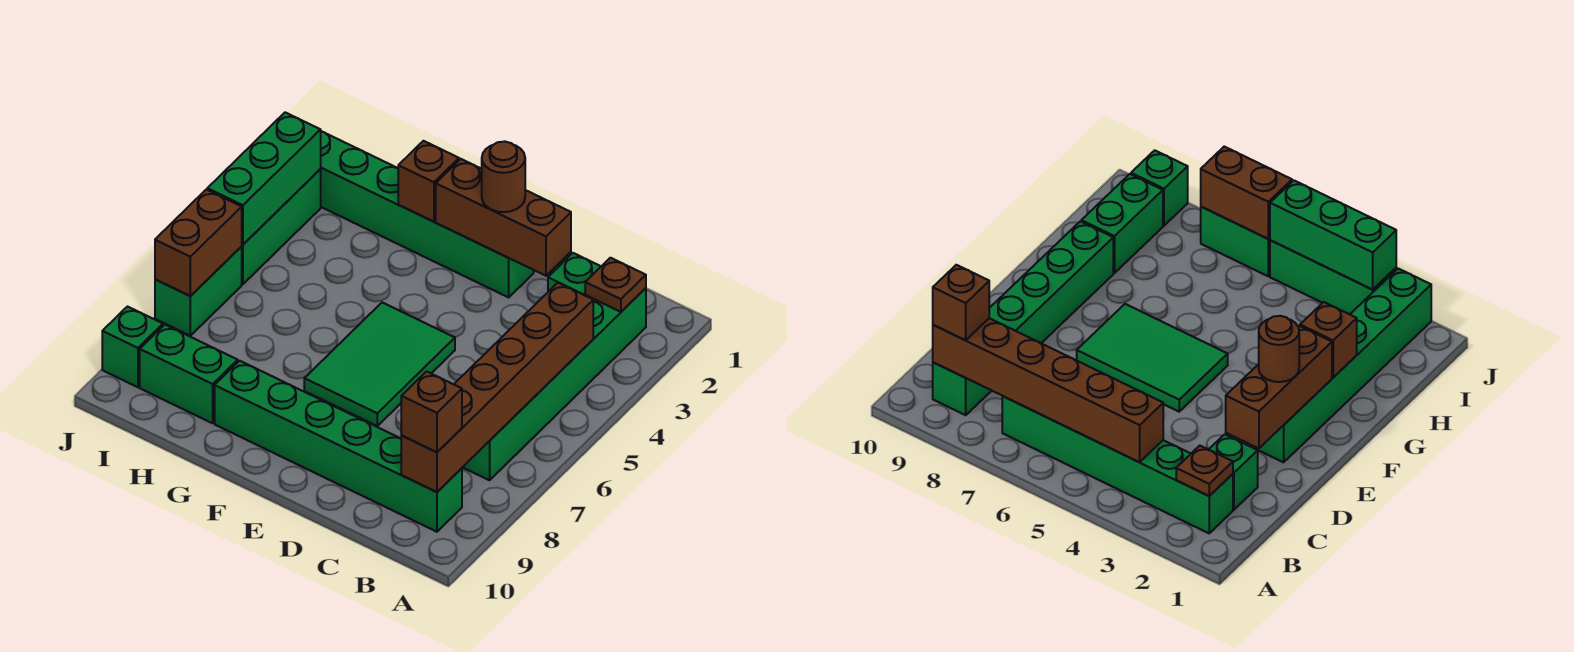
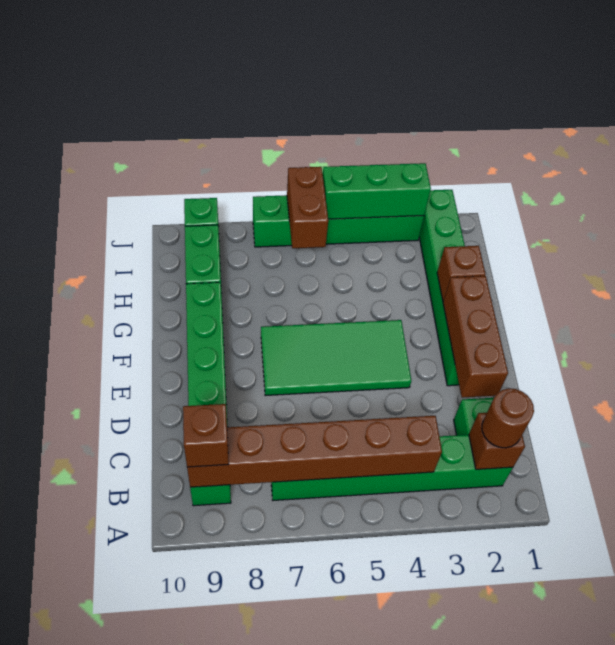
brown 1x1 plate [585,258,646,312] -> brown 1x1 brick [469,413,525,469]
brown 1x1 round brick [482,141,525,212] -> brown 1x1 round brick moved to [482,388,534,448]
green 2x3 tile [304,303,455,426] -> green 2x4 tile [261,320,411,396]
brown 1x2 brick [155,190,242,296] -> brown 1x2 brick turned to [287,167,328,248]

